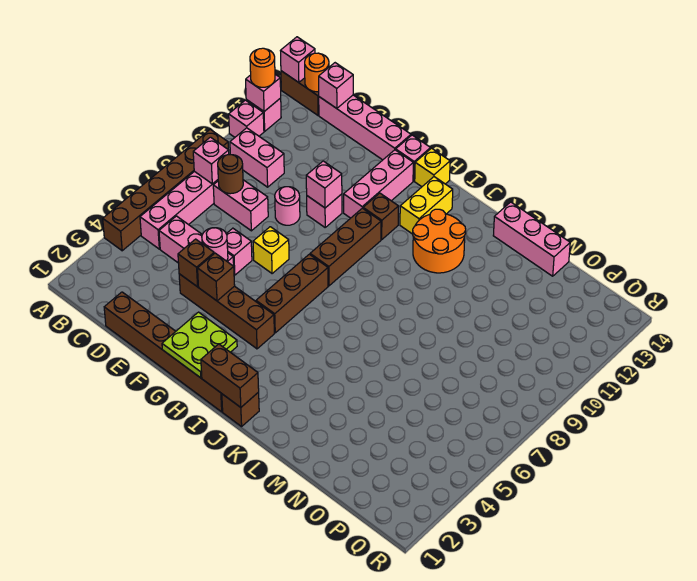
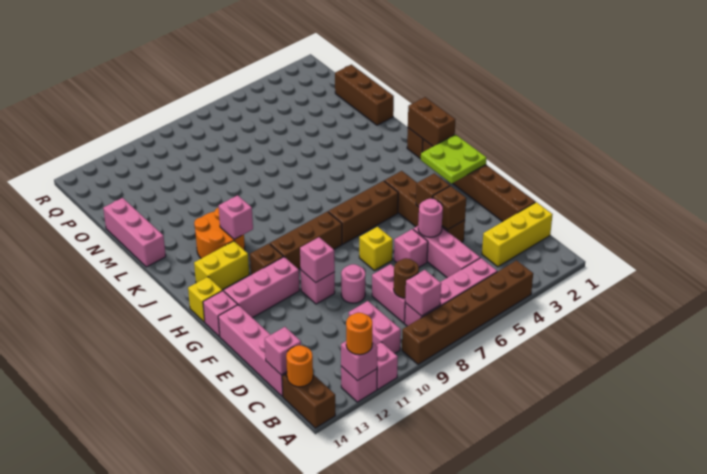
pink 1x1 brick [281,37,315,83] -> pink 1x1 brick moved to [219,195,253,239]
none -> yellow 1x3 brick [482,202,553,267]
none -> brown 1x3 brick [335,65,394,125]

